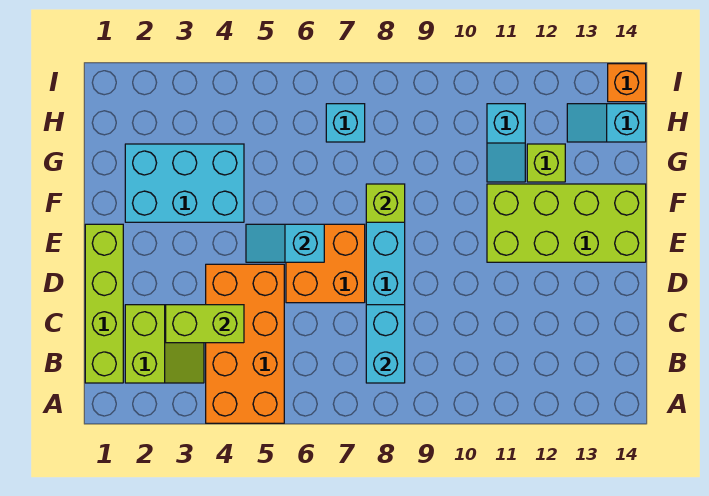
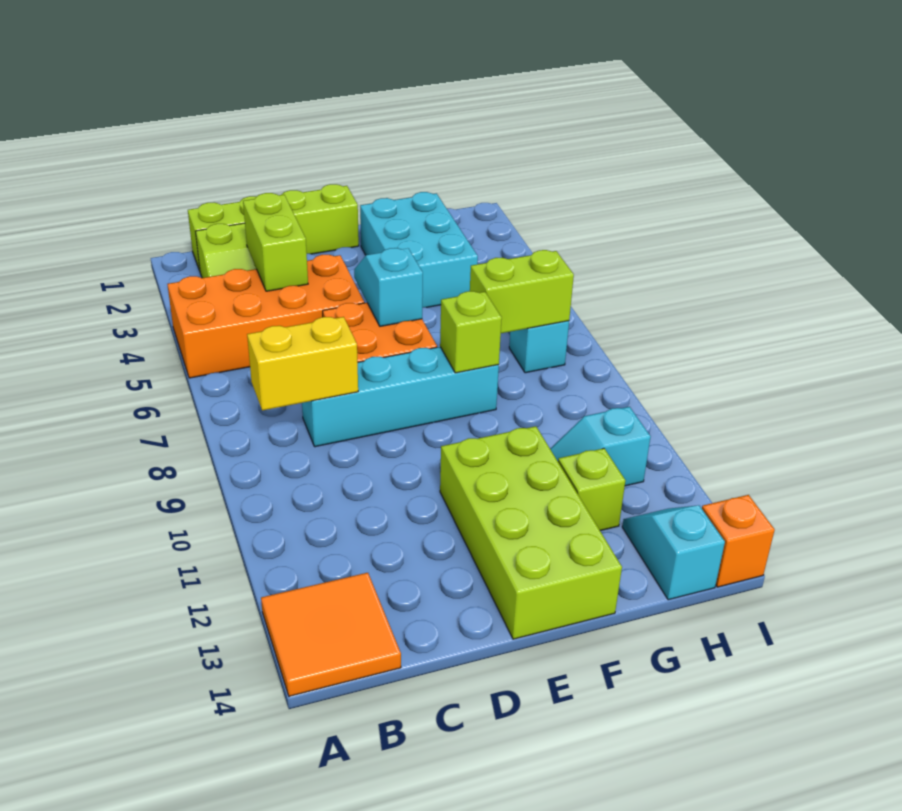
none -> orange 2x2 tile [261,573,401,696]
cyan 1x2 brick [366,305,405,383] -> yellow 1x2 brick [247,317,358,411]
none -> lime 1x2 brick [470,250,574,333]

